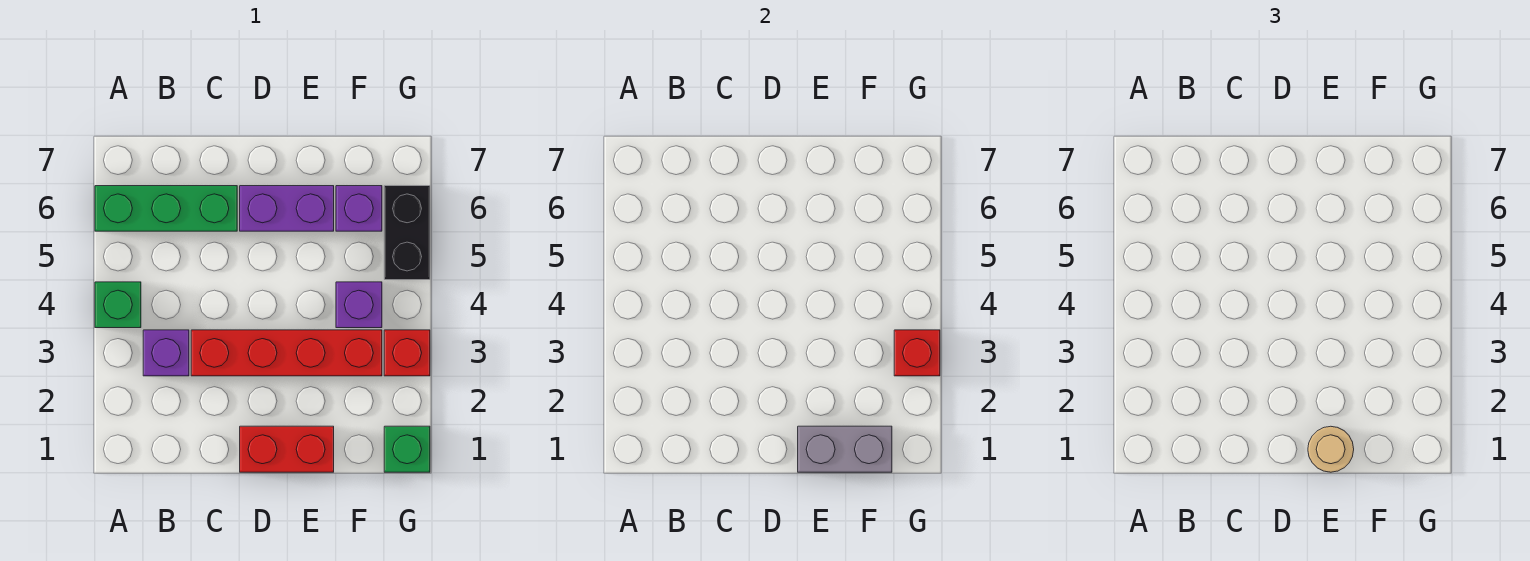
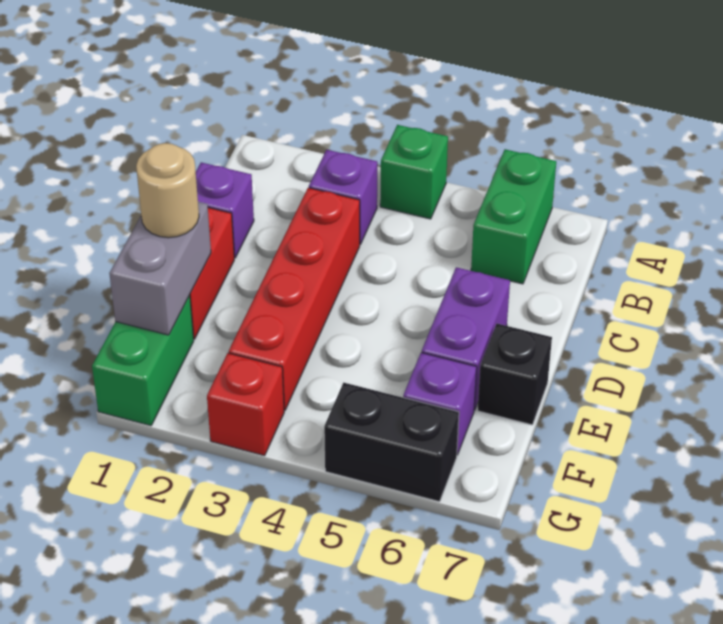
green 1x3 brick [95,186,237,231] -> green 1x2 brick [471,149,556,284]
none -> black 1x1 brick [478,324,552,425]
purple 1x1 brick [336,282,382,328] -> purple 1x1 brick moved to [196,162,254,258]
green 1x1 brick [384,426,430,472] -> green 1x2 brick [92,295,194,426]
red 1x1 brick [894,330,940,376] -> none

